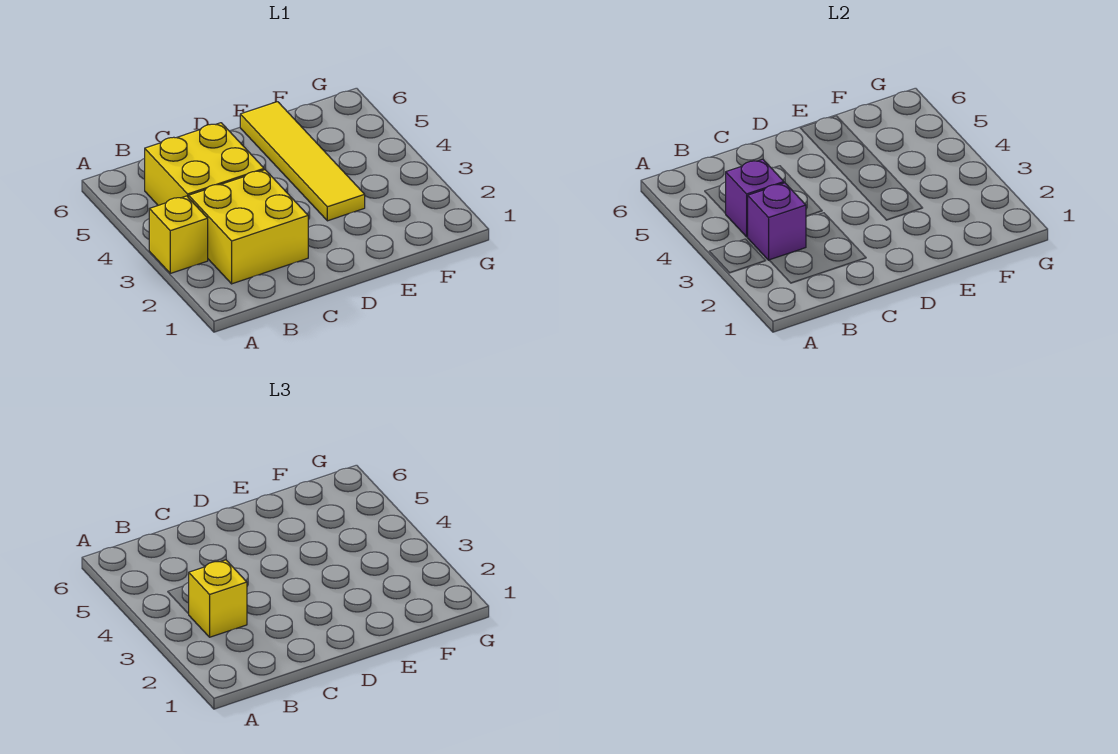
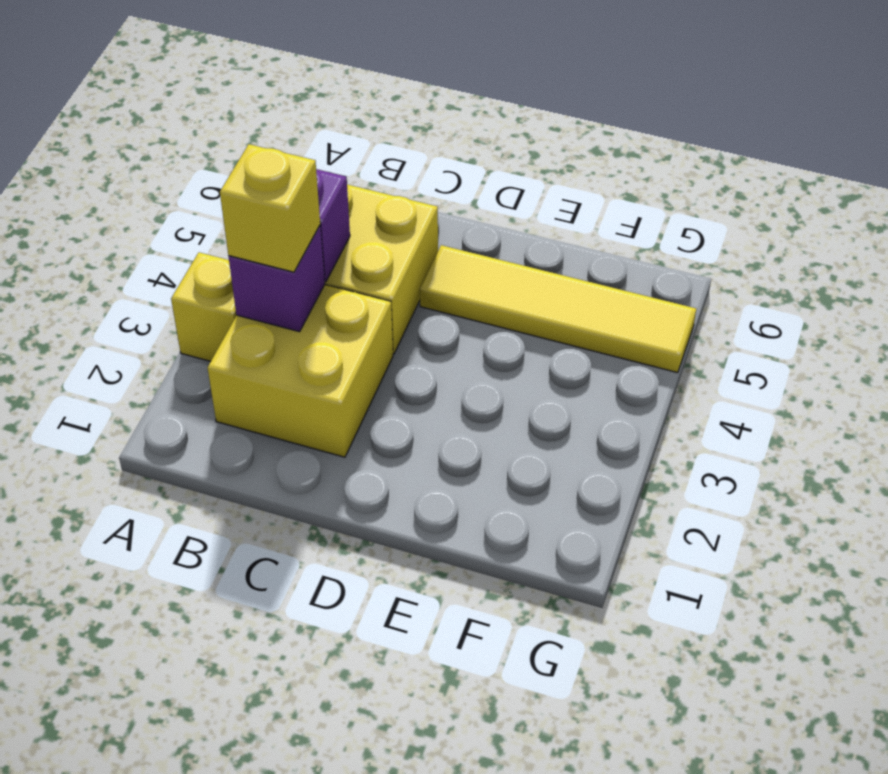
yellow 1x4 tile [240,102,365,221] -> yellow 1x4 tile turned to [420,245,696,373]

